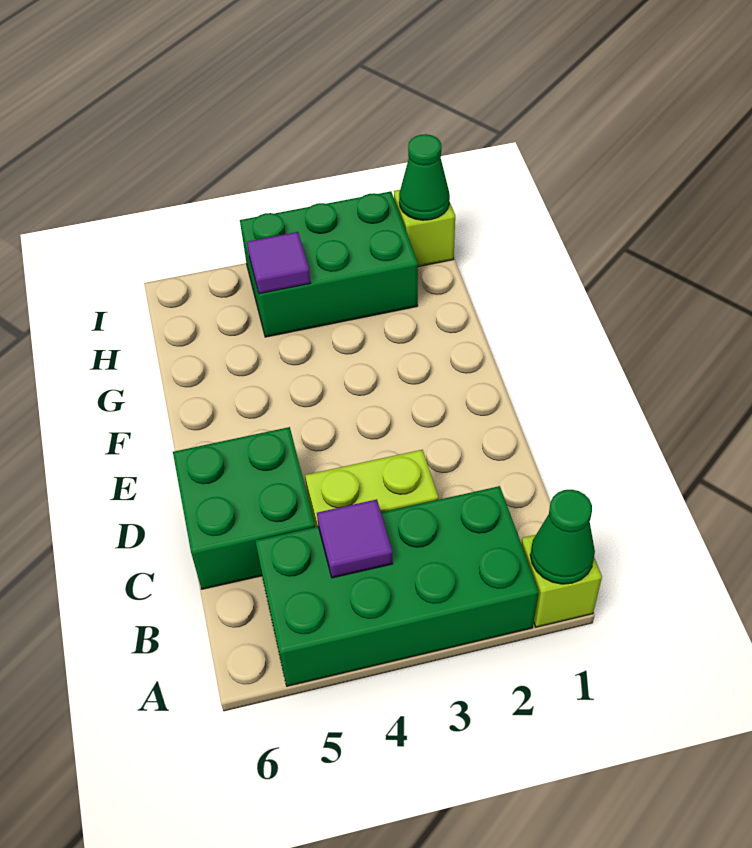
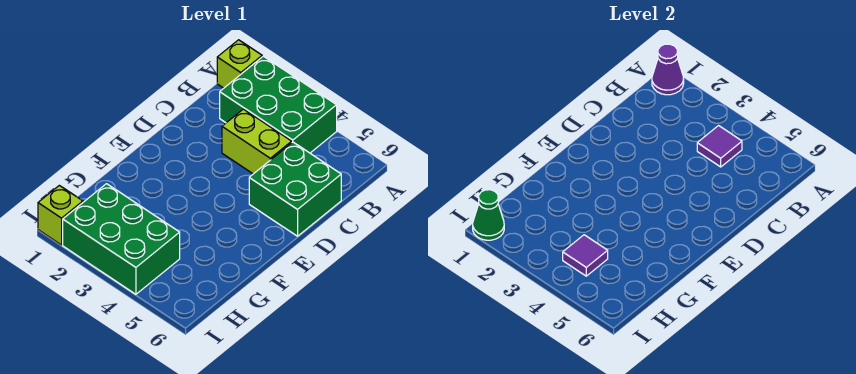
green 1x1 cone [530,489,595,584] -> purple 1x1 cone [652,44,684,95]
green 2x4 brick [255,486,539,686] -> green 2x3 brick [220,56,337,153]

